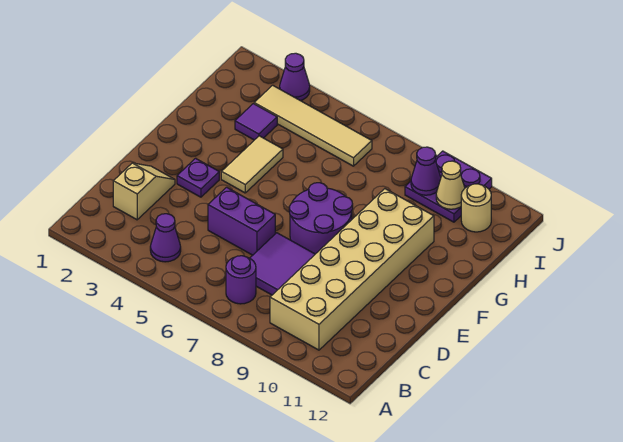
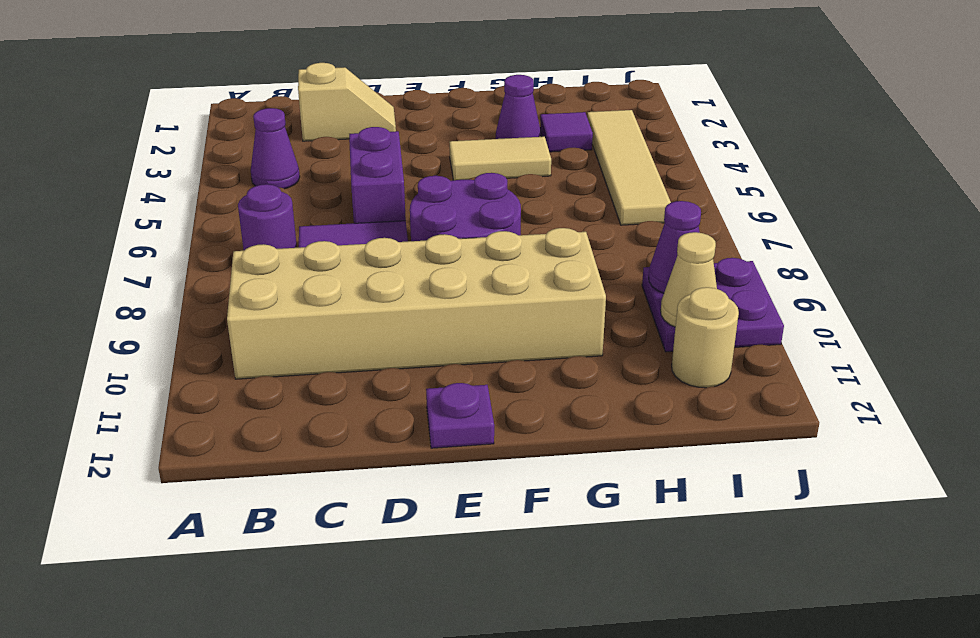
purple 1x1 plate [177,158,219,197] -> purple 1x1 plate moved to [426,383,494,448]
purple 1x1 cone [280,53,310,101] -> purple 1x1 cone moved to [496,75,541,139]

